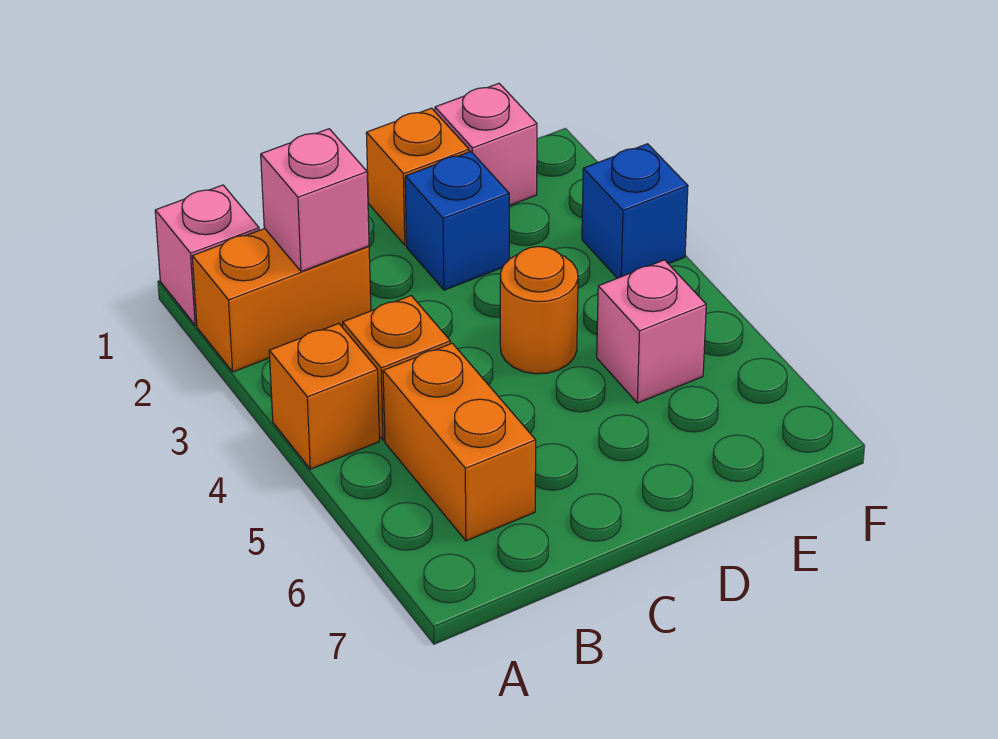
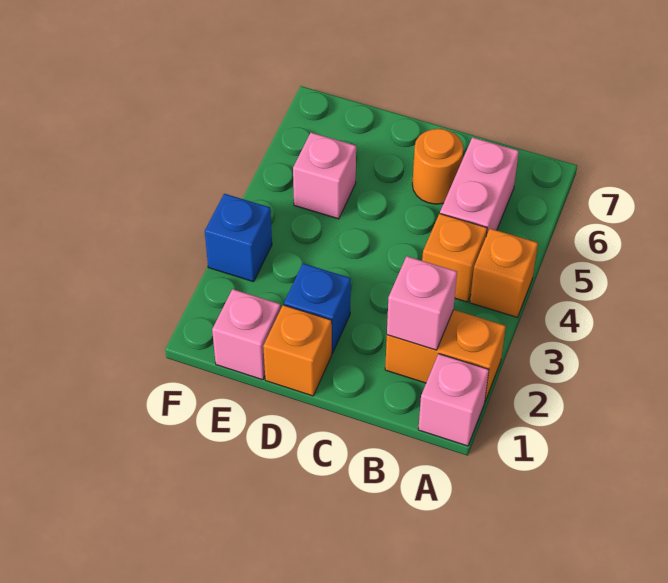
orange 1x2 brick [383,343,536,541] -> pink 1x2 brick [440,137,519,236]
orange 1x1 round brick [500,247,578,374] -> orange 1x1 round brick moved to [412,129,463,204]

